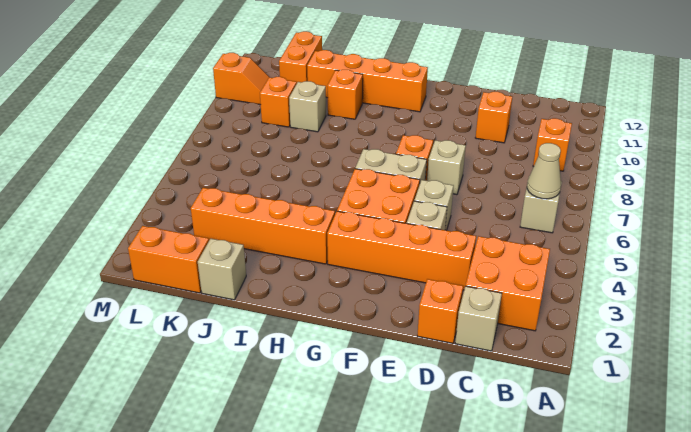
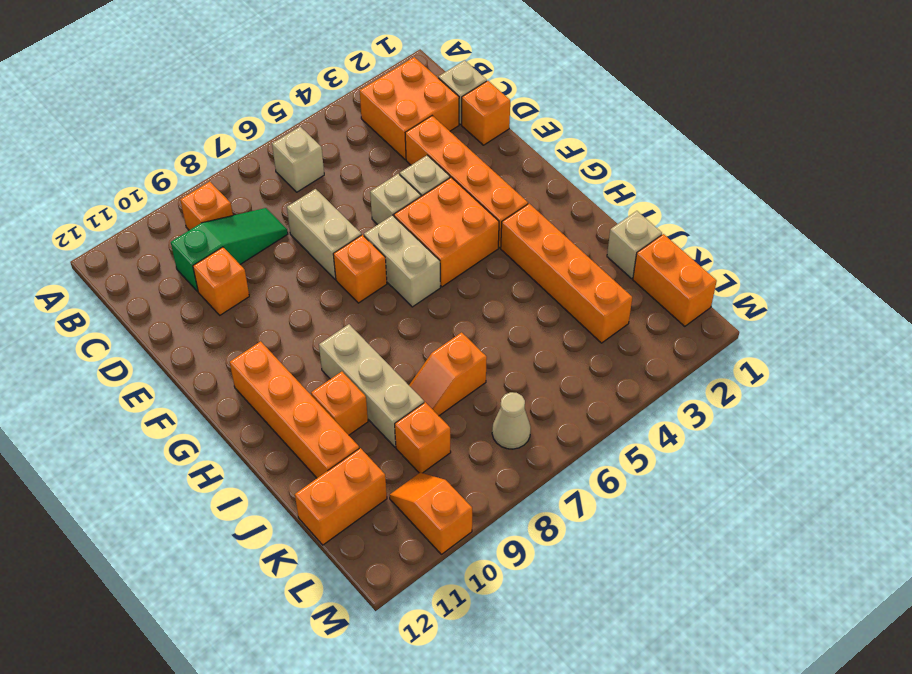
tan 1x1 cone [527,143,561,199] -> tan 1x1 cone moved to [492,392,531,449]
none -> green 1x3 slope [171,208,288,292]
tan 1x1 brick [427,140,466,195] -> tan 1x2 brick [287,189,361,279]
none -> orange 1x2 slope [409,332,487,416]
tan 1x1 brick [289,81,326,132] -> tan 1x3 brick [319,324,424,447]

